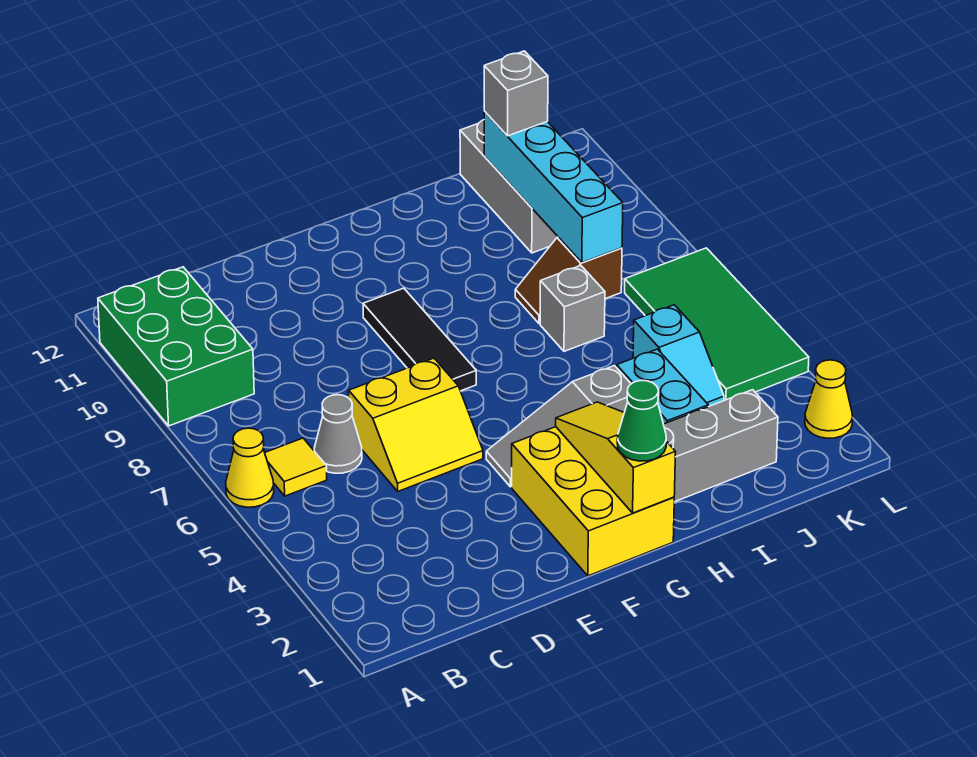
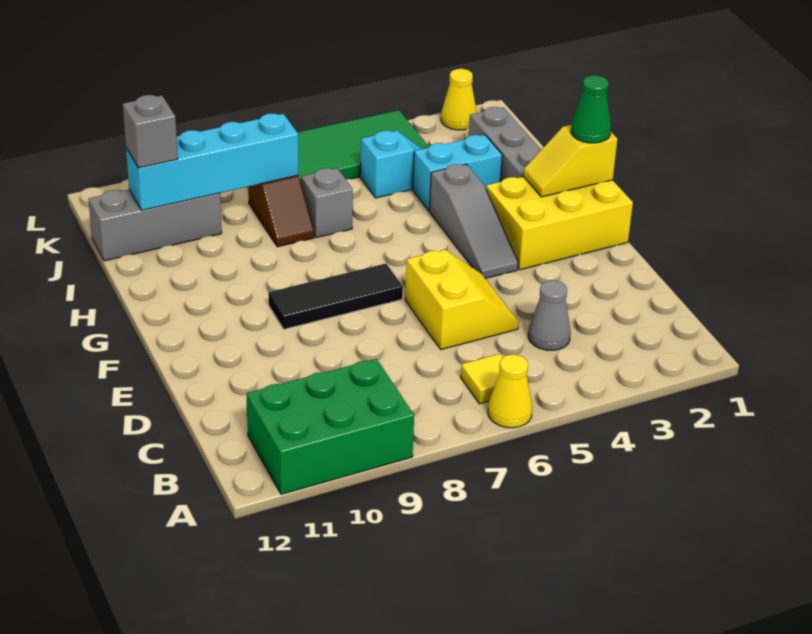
grey 1x1 cone [314,395,362,473] -> grey 1x1 cone moved to [528,280,571,350]
yellow 1x3 slope [556,402,676,513] -> yellow 1x2 slope [523,125,617,197]

